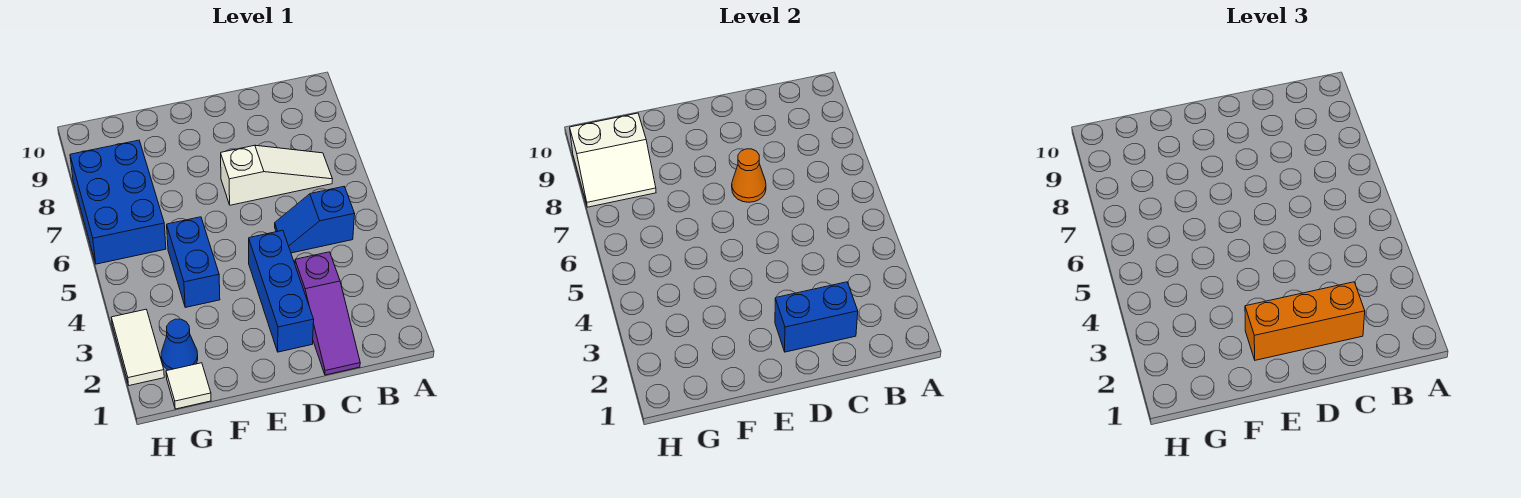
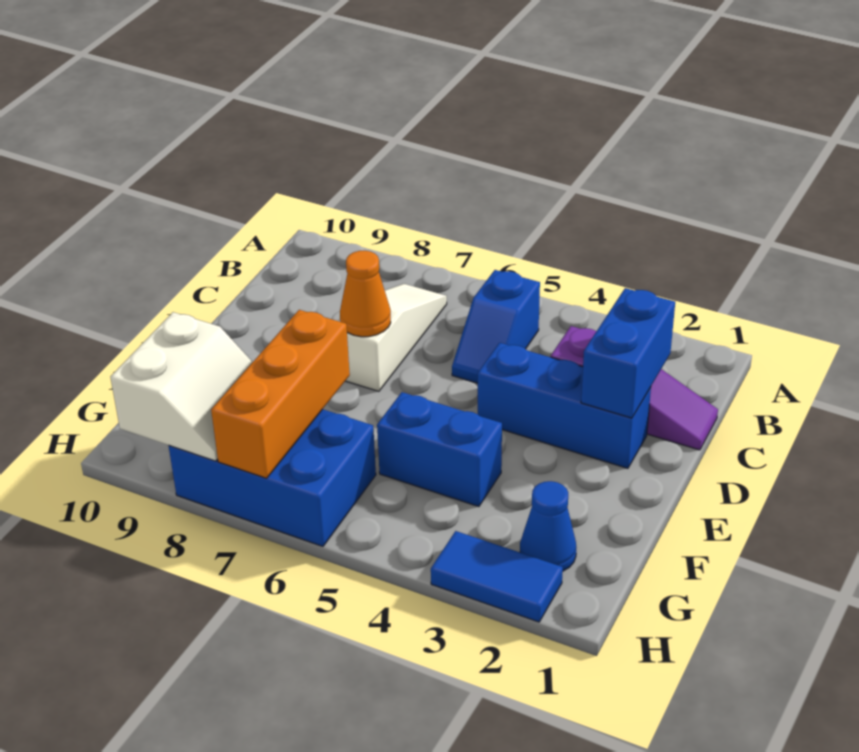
orange 1x3 brick [1245,282,1365,360] -> orange 1x3 brick moved to [211,310,350,478]
white 1x1 tile [166,363,211,409] -> none
white 1x2 tile [111,309,164,386] -> blue 1x2 tile [431,531,563,622]

